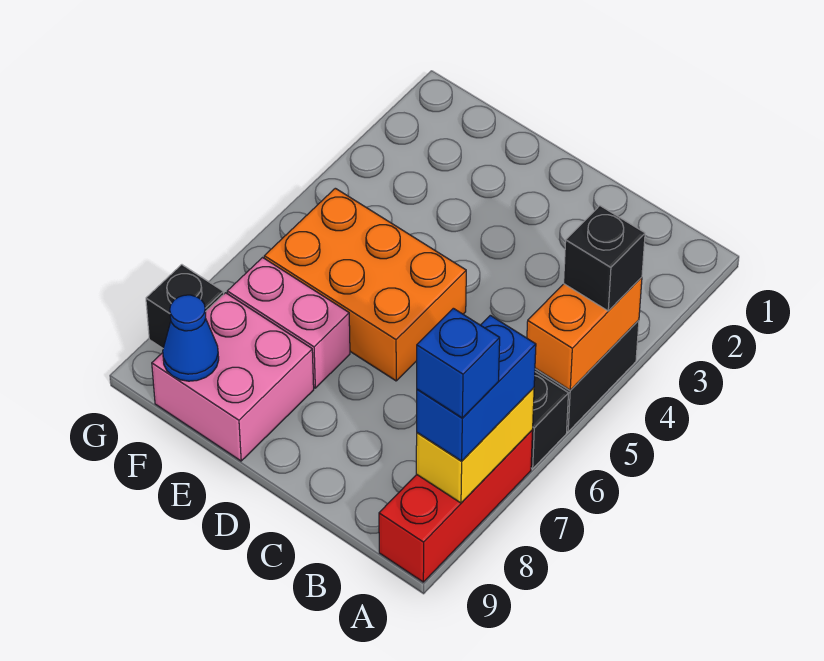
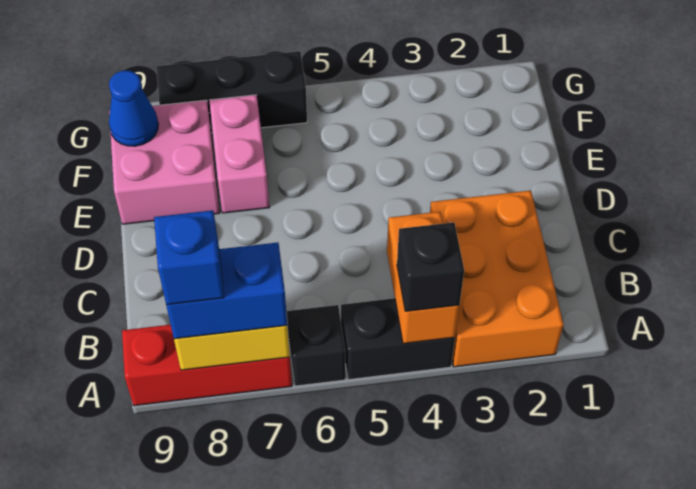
orange 1x2 brick [527,277,642,390] -> orange 1x2 brick turned to [387,212,459,344]
orange 2x3 brick [264,188,466,381] -> orange 2x3 brick moved to [430,191,564,367]
black 1x1 brick [146,265,224,348] -> black 1x3 brick [156,51,307,133]

